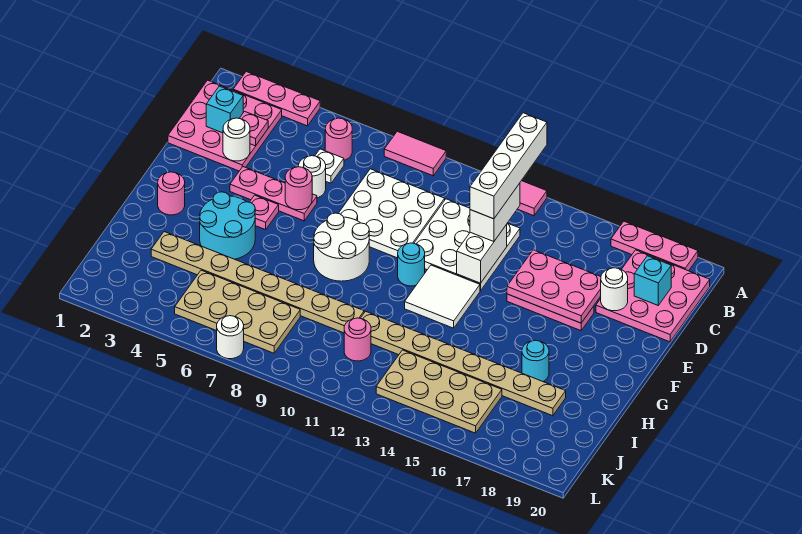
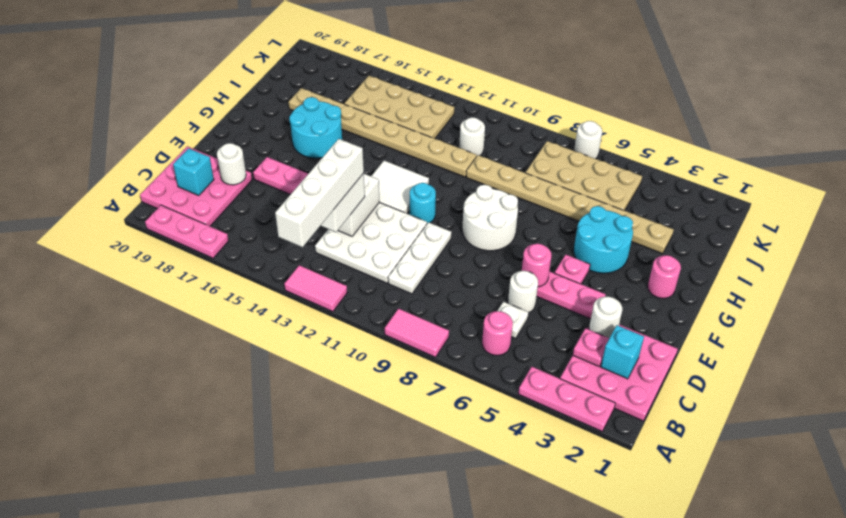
white 3x3 plate [338,169,445,258] -> white 1x3 plate [388,222,452,294]
pink 2x3 plate [507,250,601,323] -> none
cyan 1x1 round brick [522,340,549,381] -> cyan 2x2 round brick [289,97,342,158]
pink 1x1 round brick [344,318,371,361] -> white 1x1 round brick [459,117,485,156]

